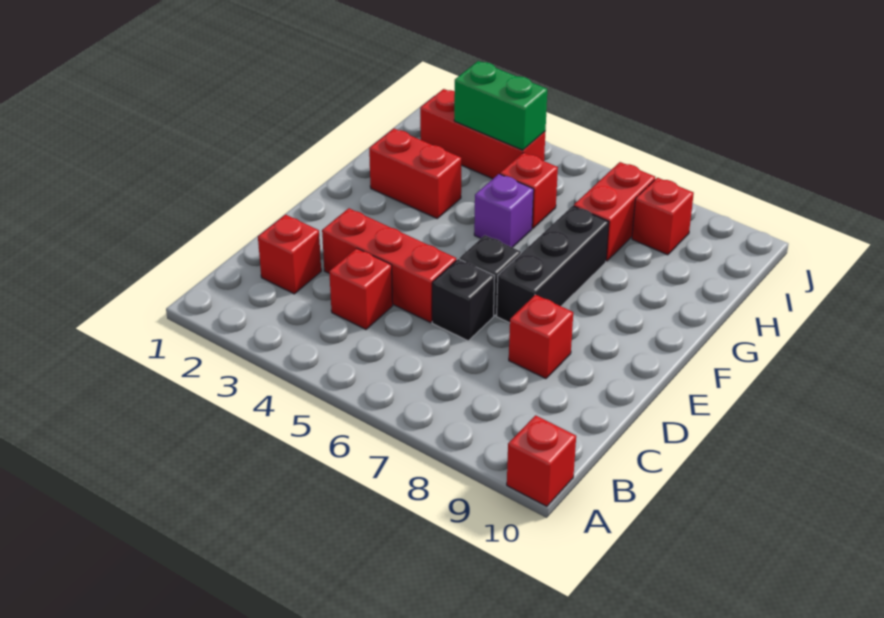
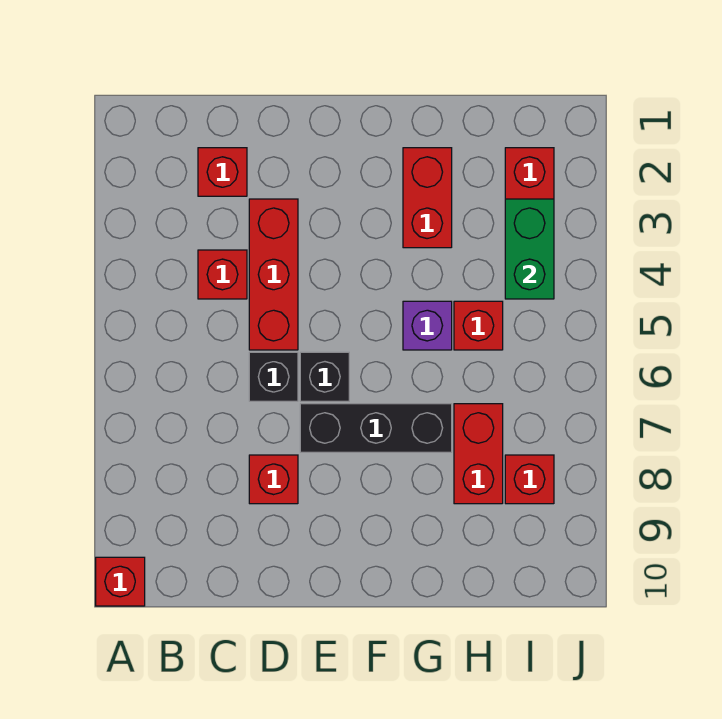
red 1x2 brick [574,162,655,261] -> red 1x2 brick turned to [454,404,503,504]

